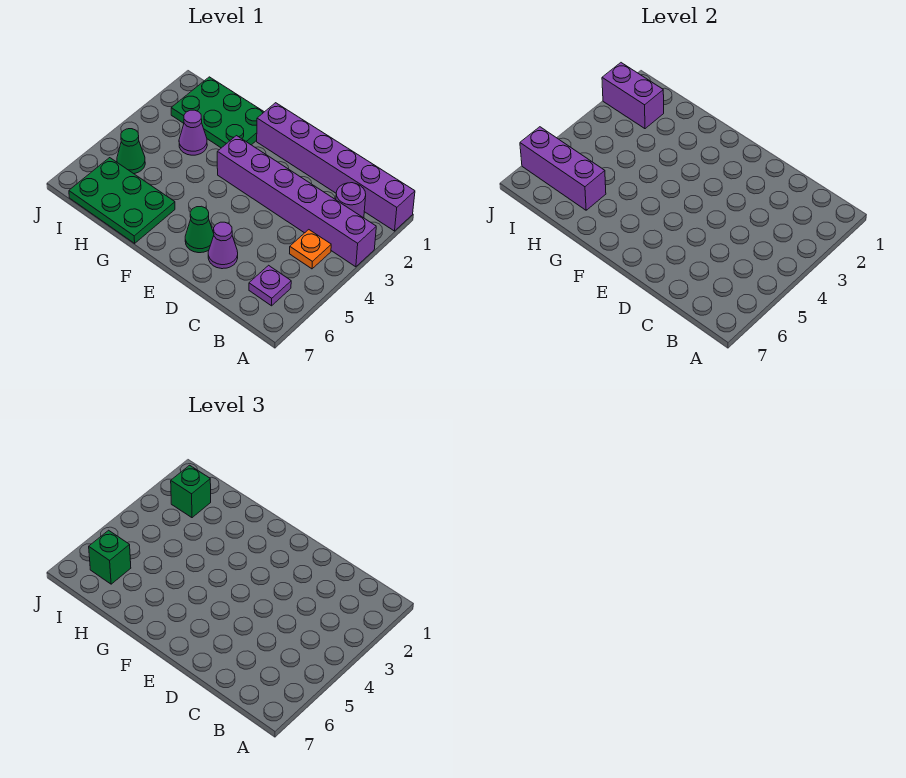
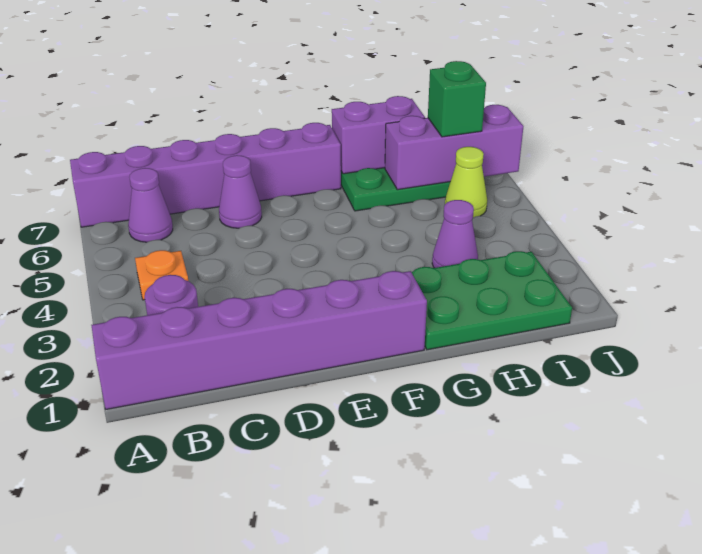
purple 1x6 brick [217,136,376,267] -> purple 1x6 brick moved to [70,123,341,227]
purple 1x1 plate [249,265,291,306] -> purple 1x1 cone [128,168,173,242]
green 1x1 cone [185,206,214,253] -> none
purple 1x2 brick [602,63,664,129] -> purple 1x2 brick moved to [332,96,425,174]
green 1x1 brick [171,465,211,518] -> none
green 1x1 cone [117,129,145,174] -> lime 1x1 cone [445,147,487,217]

